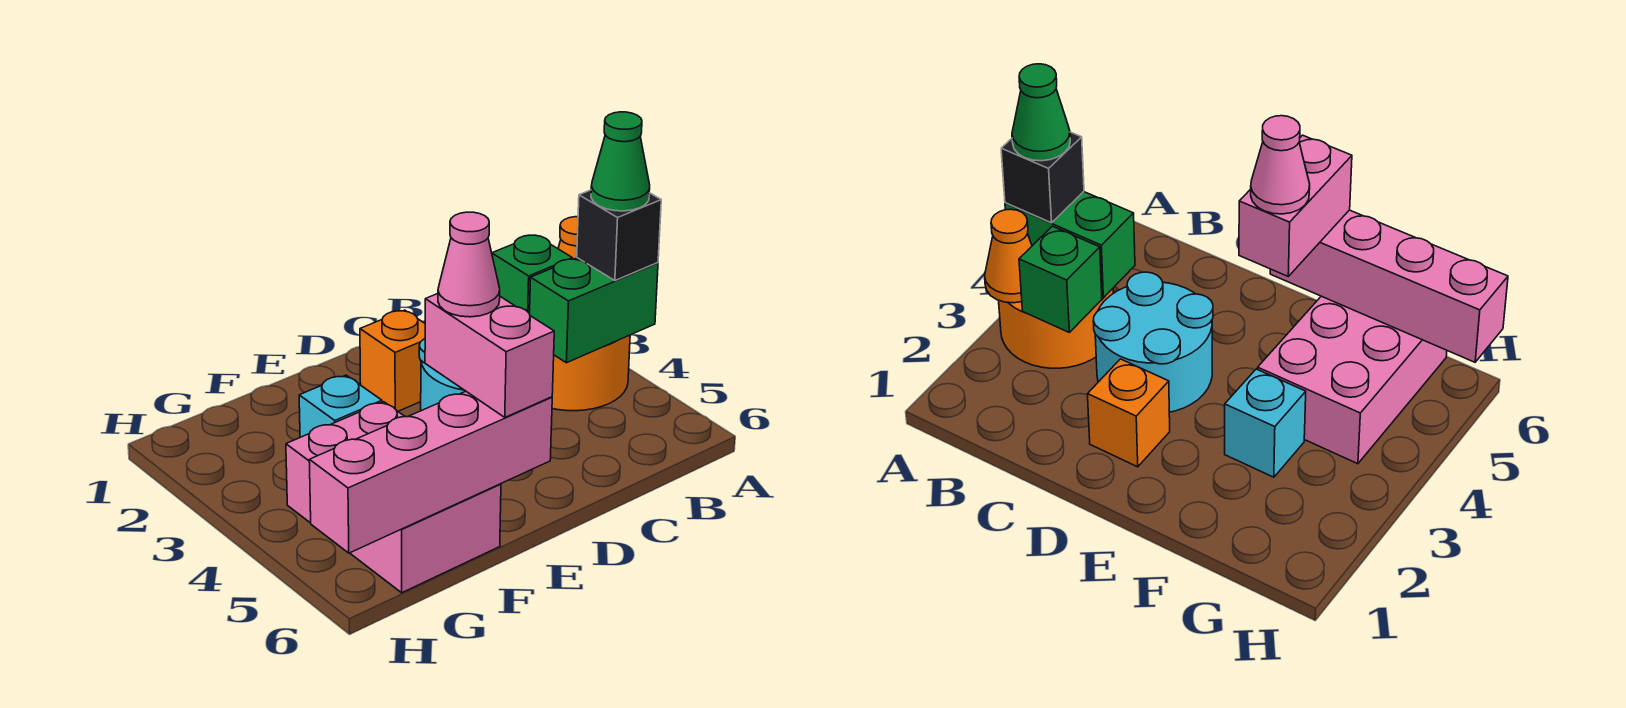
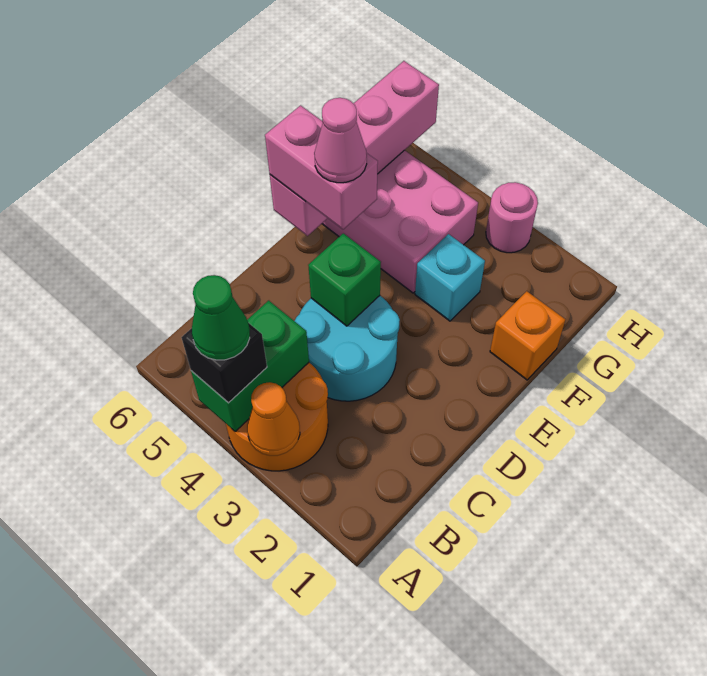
green 1x1 brick [492,235,573,314] -> green 1x1 brick moved to [308,233,381,326]
orange 1x1 brick [360,310,425,411] -> orange 1x1 brick moved to [490,291,566,380]
none -> pink 1x1 round brick [486,182,538,253]

